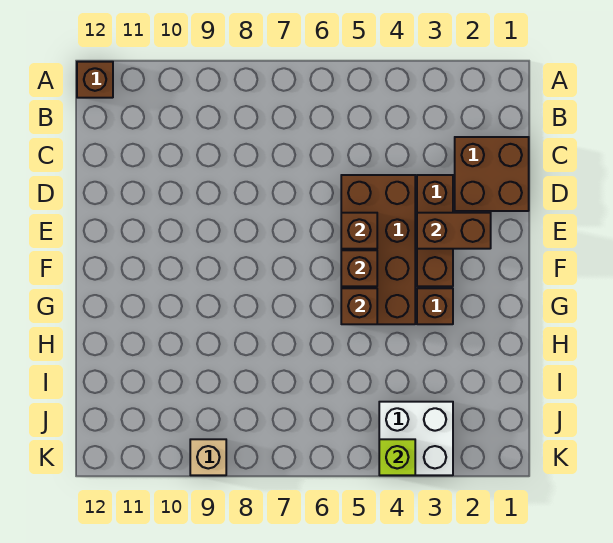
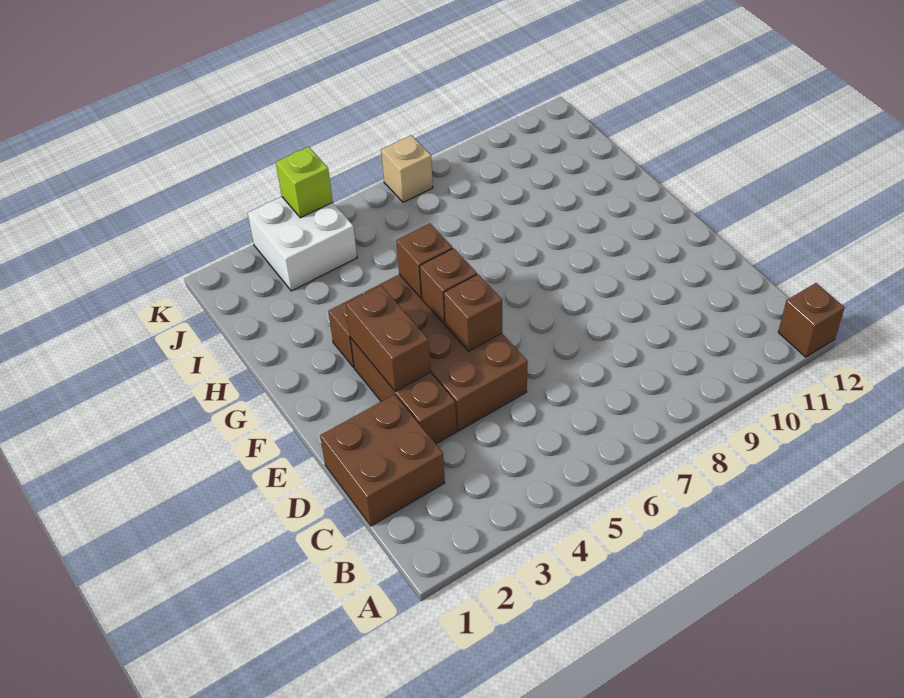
brown 1x2 brick [417,213,491,249] -> brown 1x2 brick turned to [346,286,430,391]
tan 1x1 brick [190,439,226,475] -> tan 1x1 brick moved to [381,135,433,202]

